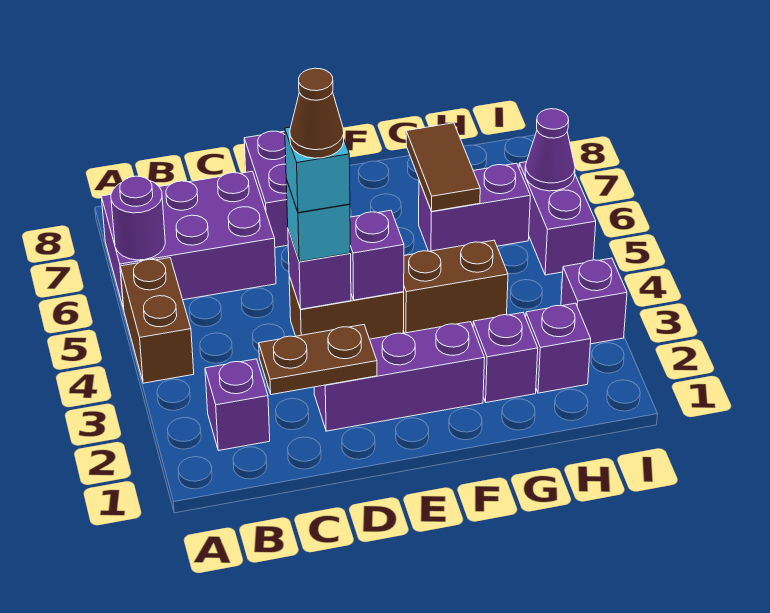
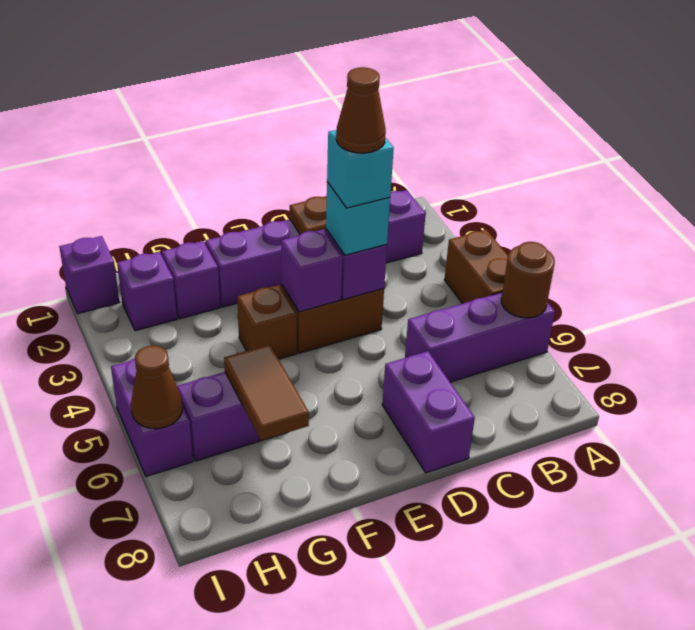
purple 2x3 brick [101,171,276,309] -> purple 1x3 brick [405,292,555,382]
purple 1x1 round brick [111,176,165,260] -> brown 1x1 round brick [501,242,555,318]
brown 1x2 brick [403,240,508,333] -> brown 1x1 brick [237,285,297,359]
purple 1x1 brick [561,258,627,344] -> purple 1x1 brick moved to [59,236,119,314]
purple 1x1 cone [525,109,575,191] -> brown 1x1 cone [131,346,183,429]

